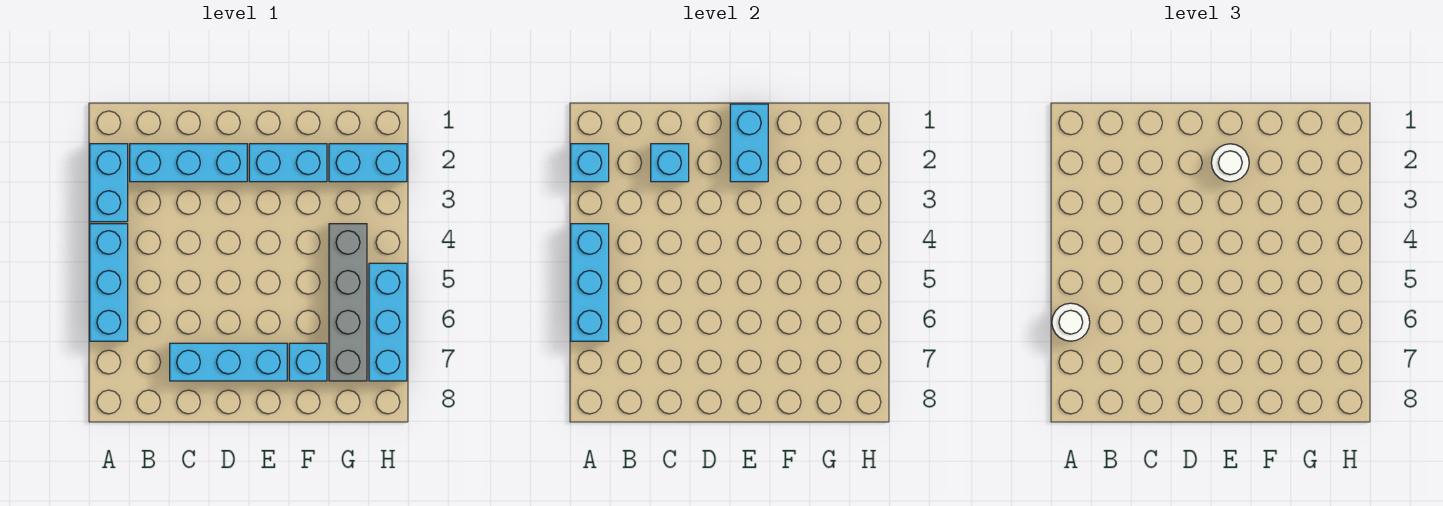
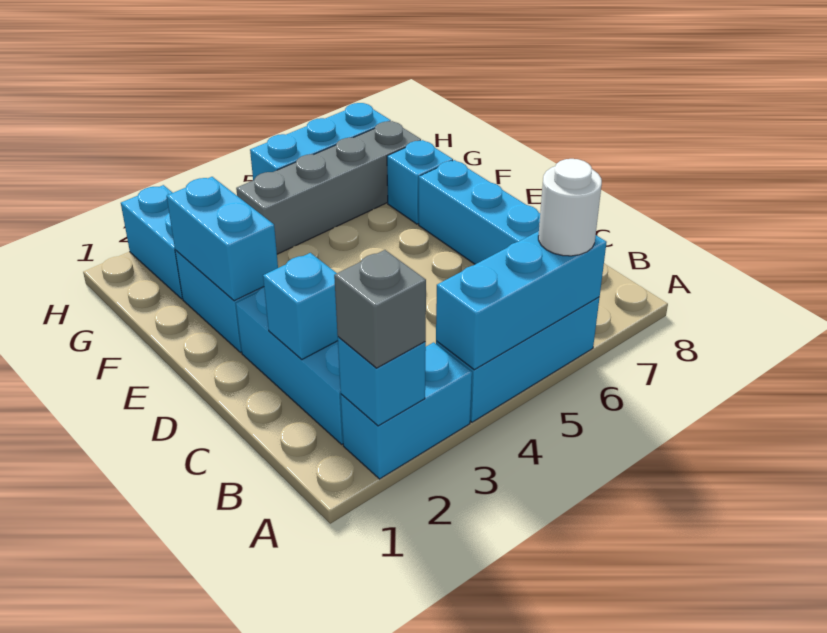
none -> grey 1x1 brick [334,250,426,368]
cyan 1x2 brick [730,104,768,182] -> cyan 1x2 brick turned to [167,177,278,301]
white 1x1 round brick [1211,144,1249,182] -> none

